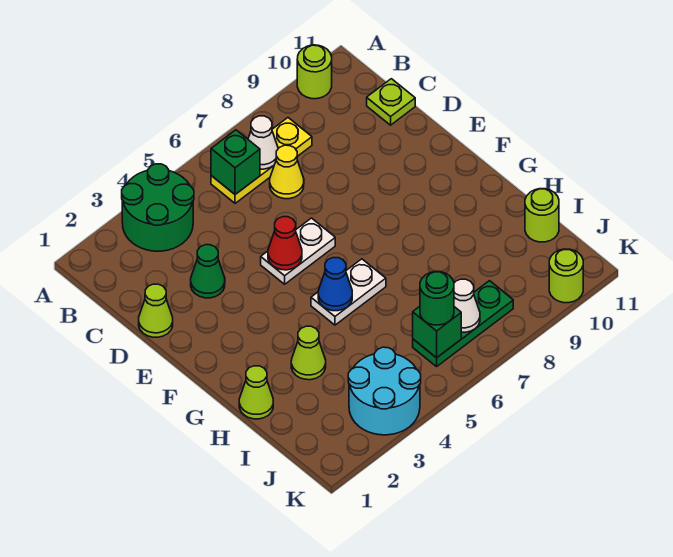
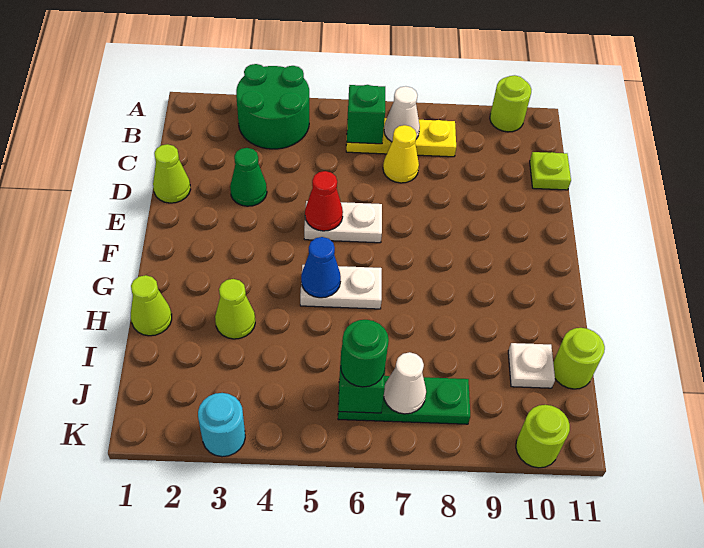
none -> white 1x1 plate [508,343,555,388]
cyan 2x2 round brick [348,347,421,435] -> cyan 1x1 round brick [198,393,245,457]

